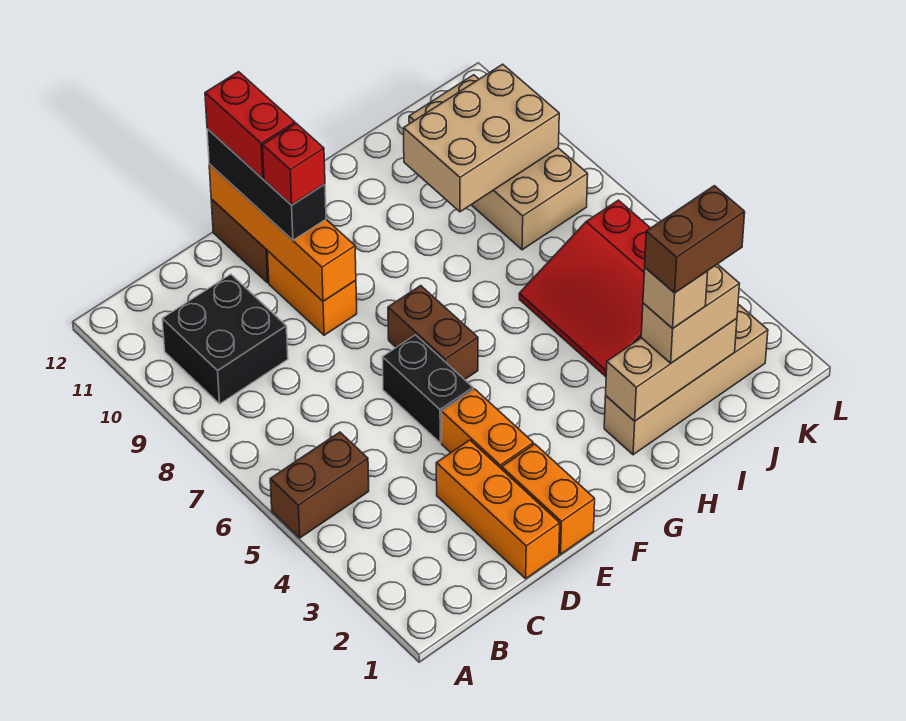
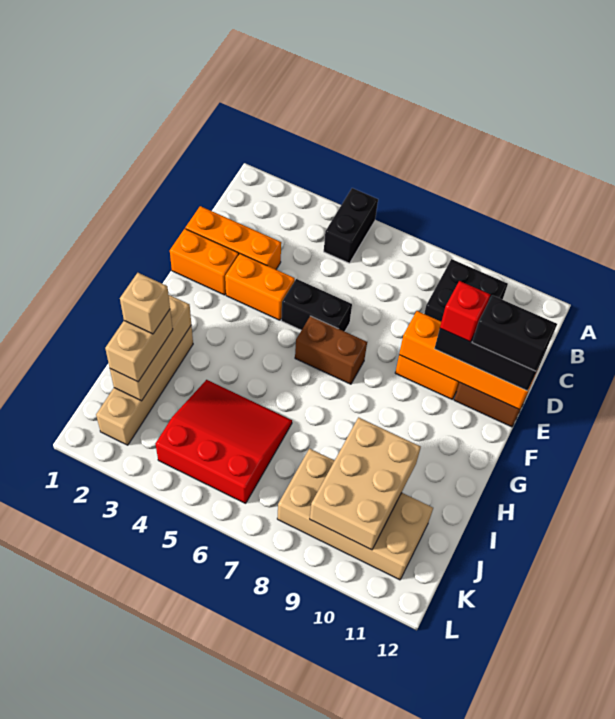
brown 1x2 brick [270,432,369,538] -> black 1x2 brick [324,188,378,263]
red 1x2 brick [205,72,295,179] -> black 1x2 brick [472,295,557,371]
brown 1x2 brick [645,186,745,293] -> none

